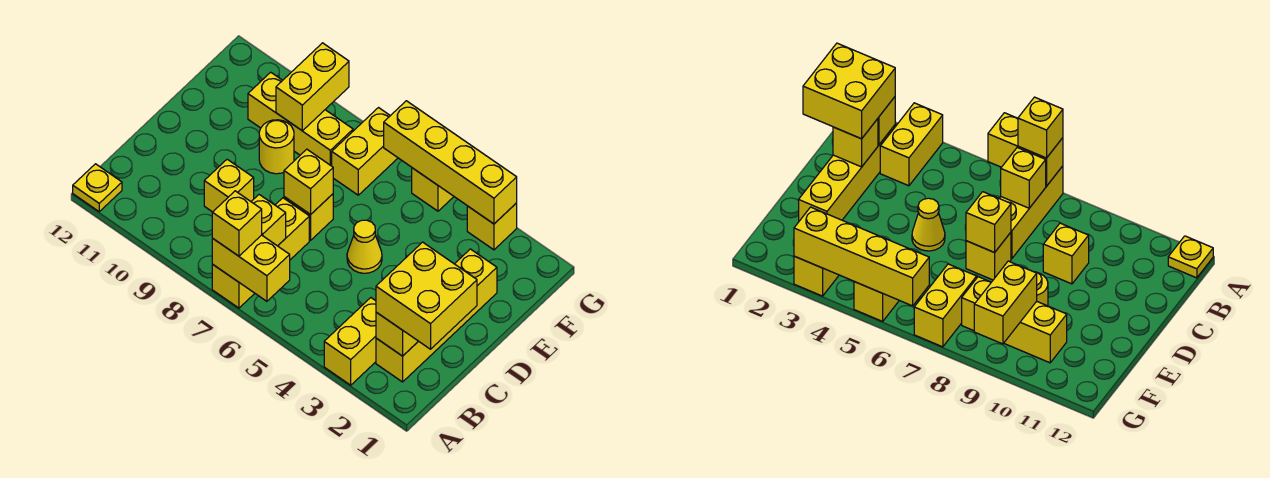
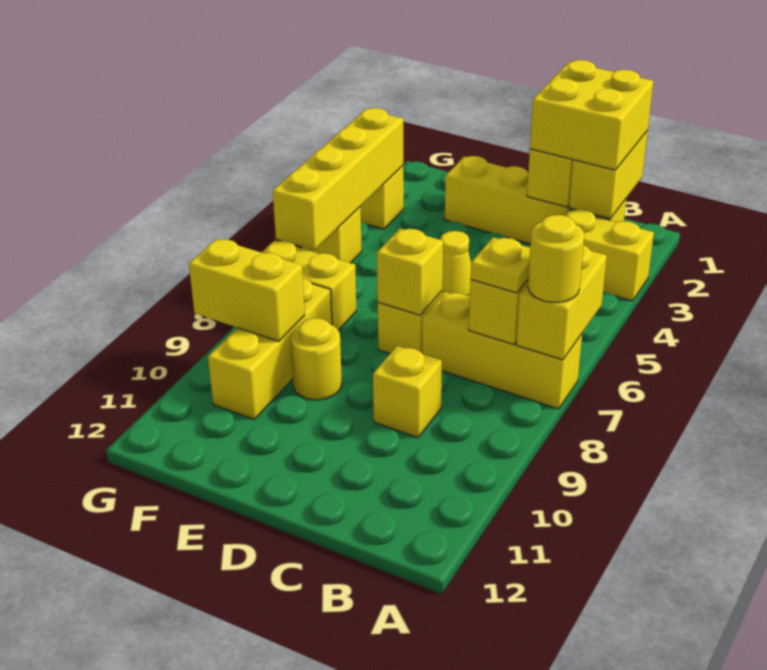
yellow 1x1 brick [212,191,262,256] -> yellow 1x1 round brick [528,215,584,303]
yellow 1x1 plate [73,164,122,211] -> yellow 1x1 plate moved to [471,237,530,293]
yellow 1x1 brick [376,312,418,356] -> yellow 1x2 brick [569,131,648,219]

